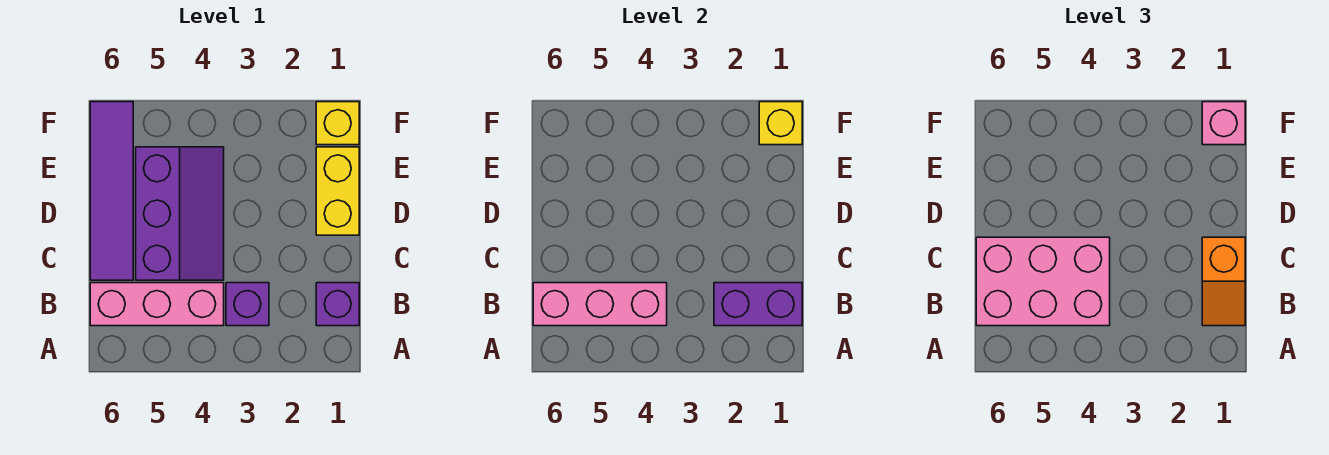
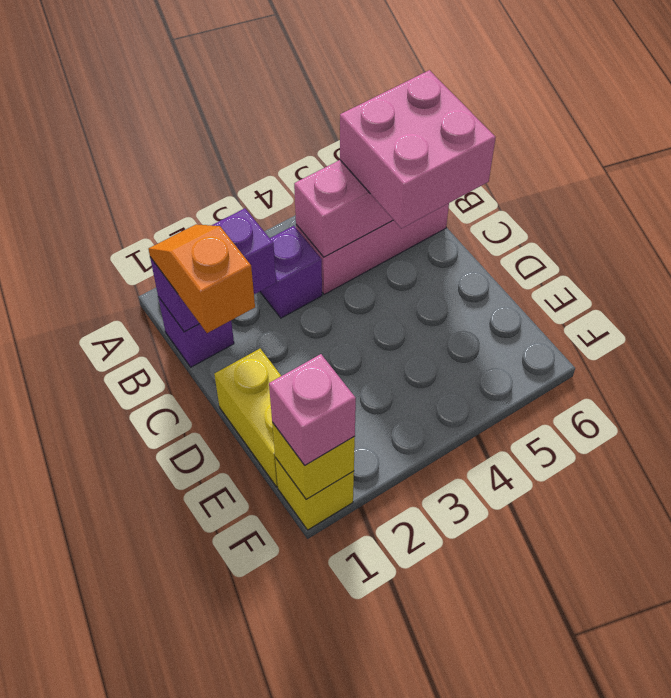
pink 2x3 brick [976,237,1110,326] -> pink 2x2 brick [340,70,496,228]
purple 2x3 slope [136,147,224,280] -> none
purple 1x4 tile [90,102,133,280] -> none

